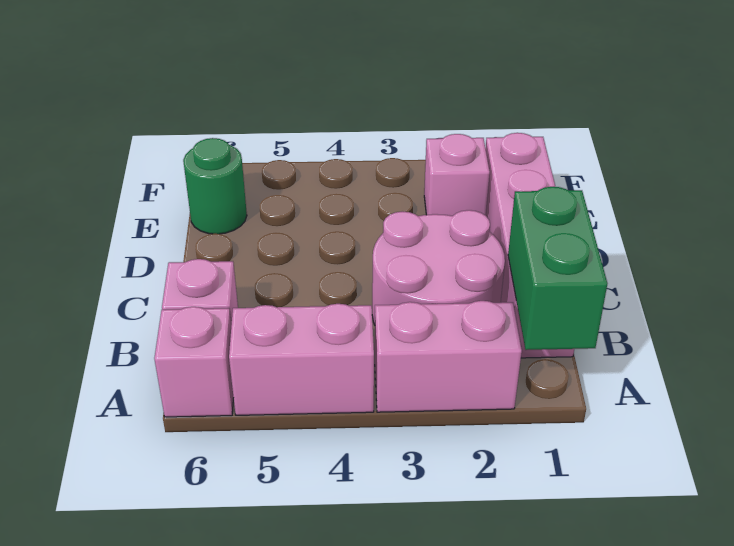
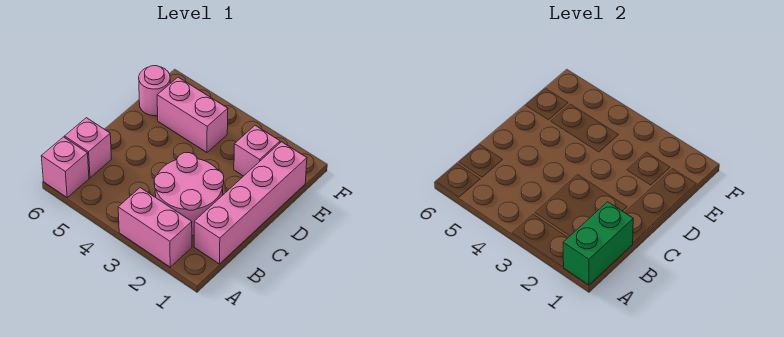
pink 1x2 brick [229,304,374,415] -> pink 1x2 brick moved to [157,77,228,152]
green 1x1 round brick [183,138,247,234] -> pink 1x1 round brick [139,66,170,116]

